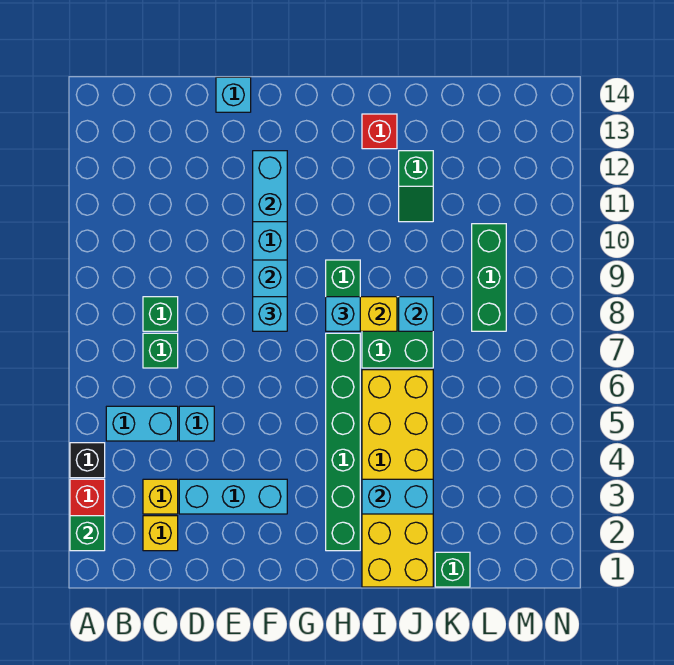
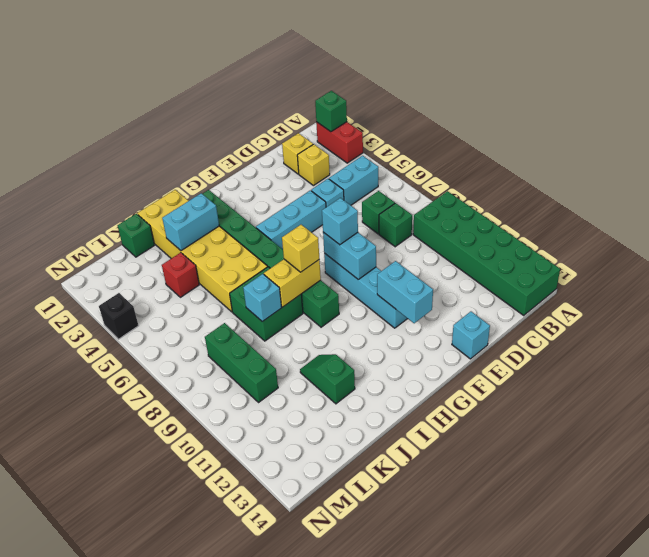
black 1x1 brick [70,443,105,478] -> black 1x1 brick moved to [99,293,139,339]
none -> green 2x6 brick [413,191,560,315]
cyan 1x3 brick [179,479,287,514] -> cyan 1x3 brick moved to [256,190,326,249]
cyan 1x1 brick [326,297,360,331] -> yellow 1x1 brick [282,225,319,272]
red 1x1 brick [362,114,397,149] -> red 1x1 brick moved to [162,253,199,297]

